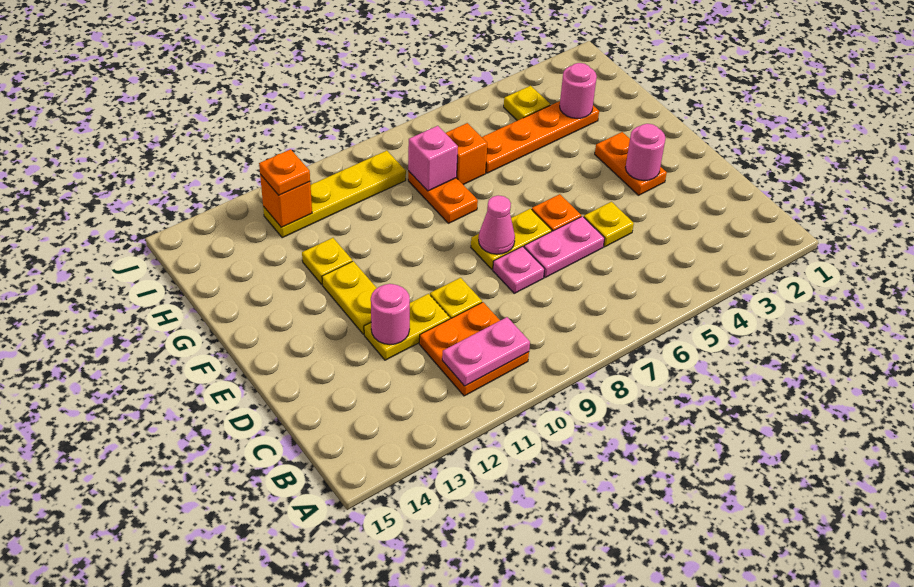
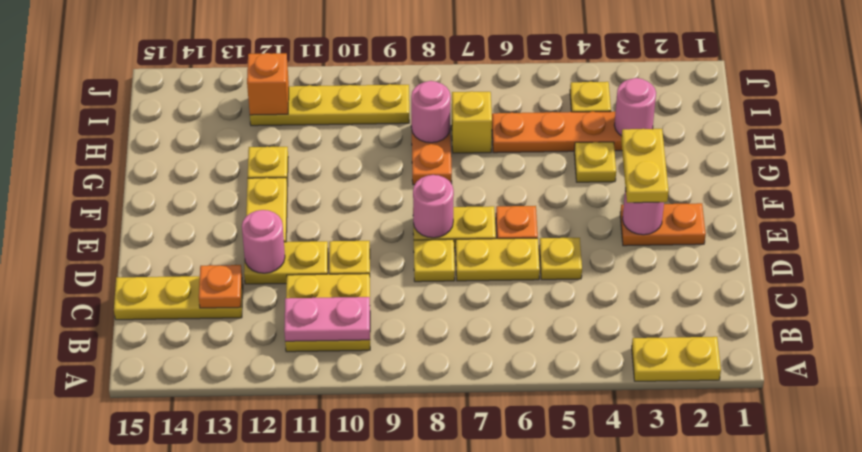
none -> yellow 1x2 plate [632,337,721,381]
orange 2x2 plate [419,302,529,396] -> yellow 2x2 plate [285,274,370,352]
none -> yellow 1x3 plate [114,276,243,320]
pink 1x2 plate [524,216,605,278] -> yellow 1x2 plate [456,238,540,281]
pink 1x1 plate [493,246,545,293] -> yellow 1x1 plate [414,239,455,282]
orange 1x2 plate [595,132,667,195] -> orange 1x2 plate turned to [620,203,706,246]
none -> yellow 1x2 plate [621,129,669,203]
pink 1x1 cone [479,195,515,254] -> pink 1x1 round brick [413,175,454,238]
none -> yellow 1x1 plate [574,142,616,182]
orange 1x1 brick [446,123,487,185] -> yellow 1x1 brick [452,91,492,153]
pink 1x1 brick [408,126,458,191] -> pink 1x1 round brick [411,81,451,143]
orange 1x1 plate [259,149,310,195] -> orange 1x1 plate moved to [199,265,242,308]

